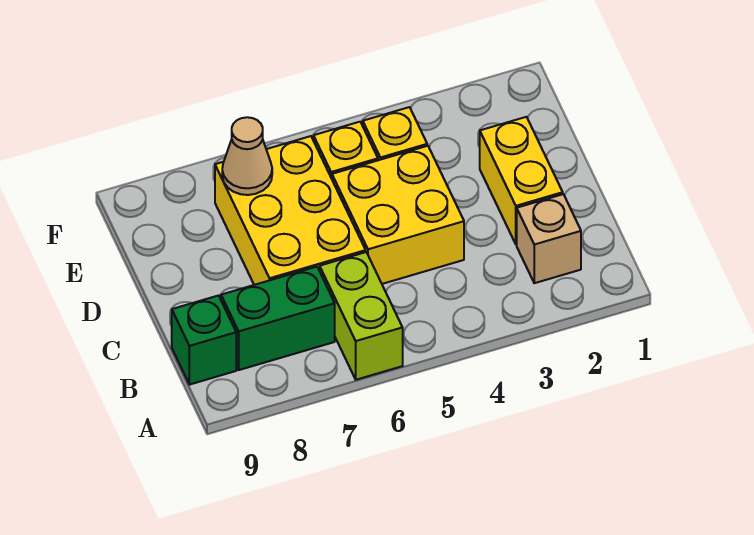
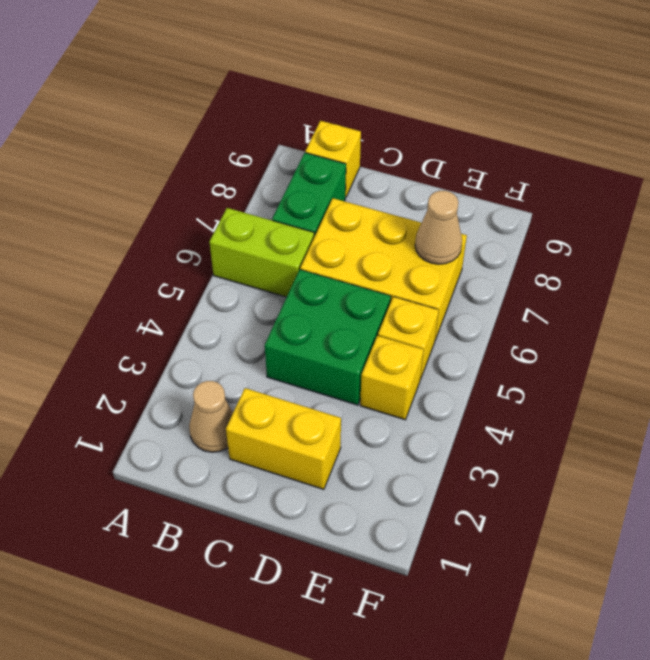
tan 1x1 brick [517,194,581,283] -> tan 1x1 cone [189,381,233,452]
green 1x1 brick [172,296,236,385] -> yellow 1x1 brick [305,121,361,198]
yellow 2x2 brick [332,146,464,284] -> green 2x2 brick [265,270,391,405]

